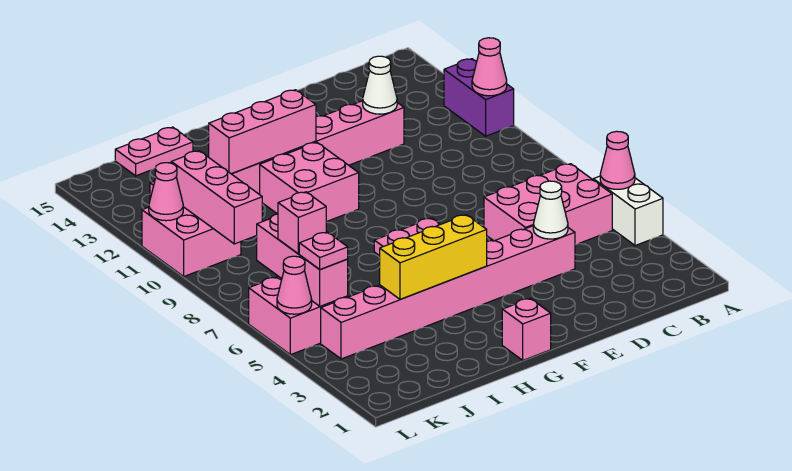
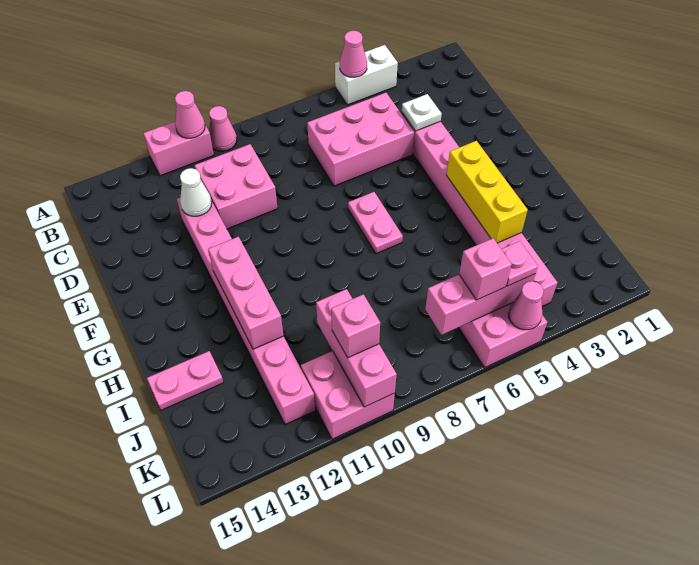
purple 1x2 brick [444,59,514,136] -> pink 1x2 brick [143,122,214,176]
pink 2x3 brick [484,164,612,244] -> pink 2x3 brick turned to [307,93,414,186]
white 1x1 cone [533,181,568,239] -> white 1x1 plate [402,94,442,131]
pink 1x1 brick [502,298,551,360] -> pink 1x1 brick moved to [331,294,380,358]
pink 2x2 brick [260,142,359,222] -> pink 2x2 brick moved to [195,144,278,229]
pink 1x2 plate [115,127,193,176] -> pink 1x2 plate turned to [147,351,223,410]
pink 1x3 brick [171,151,262,244] -> pink 1x3 brick turned to [316,289,397,407]
pink 1x1 cone [149,163,183,221] -> pink 1x1 cone moved to [209,106,237,151]

